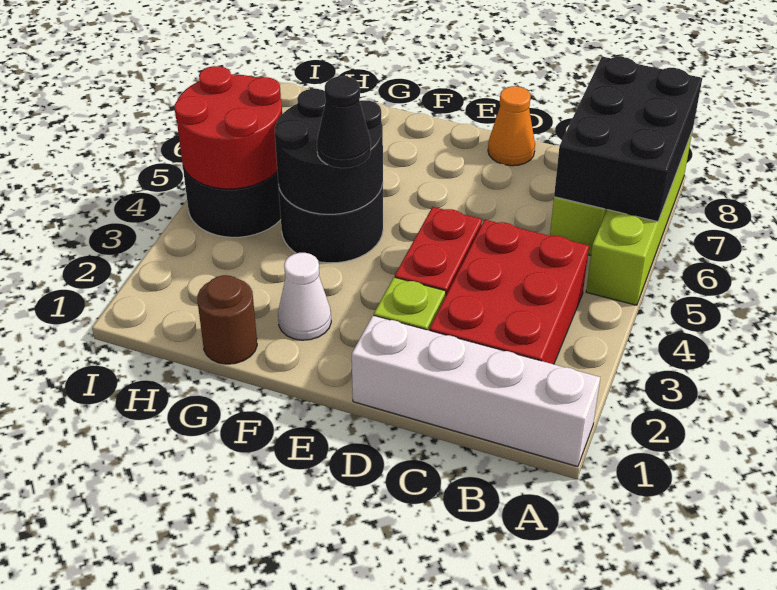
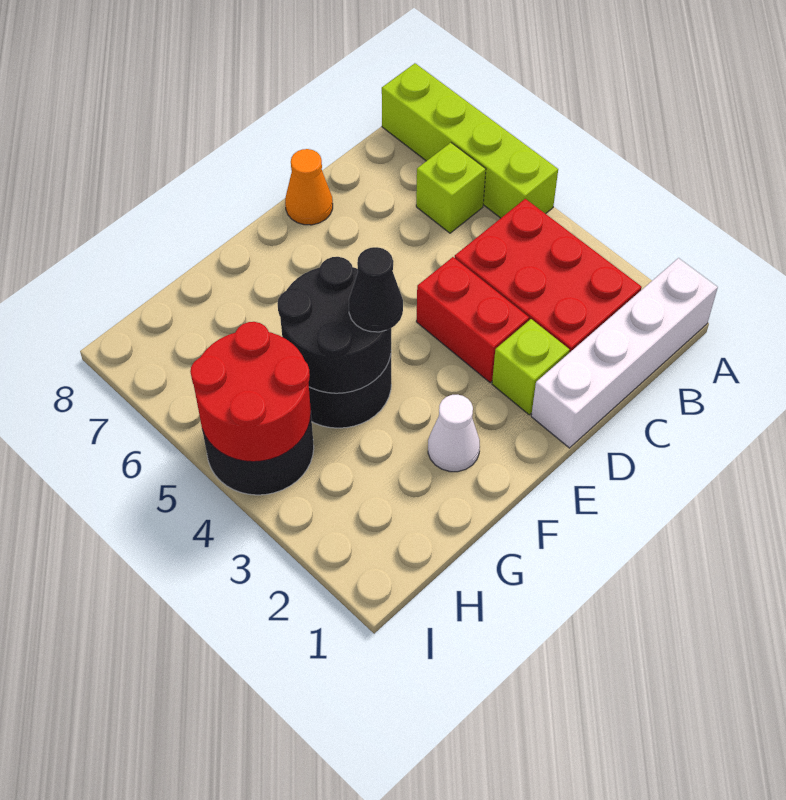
black 2x3 brick [554,57,702,222] -> none
brown 1x1 round brick [197,275,257,364] -> none

